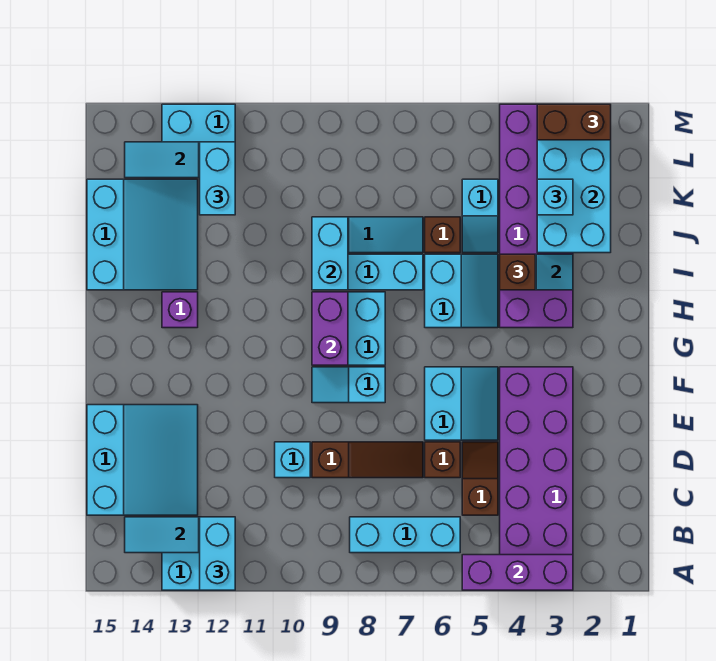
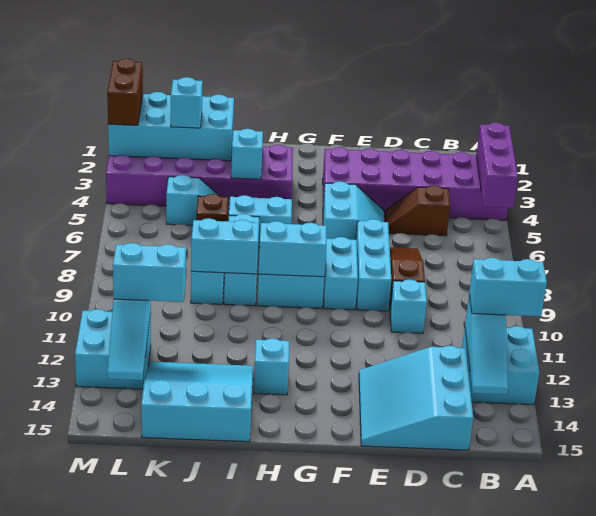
cyan 1x3 brick [350,517,460,553] -> cyan 1x3 brick moved to [356,219,391,311]
cyan 3x3 slope [87,405,198,515] -> cyan 3x3 slope turned to [359,346,473,450]
brown 1x1 brick [425,442,460,478] -> none
cyan 2x2 slope [425,367,498,440] -> cyan 2x2 slope turned to [323,181,384,240]
cyan 1x2 slope [312,367,385,403] -> cyan 1x2 brick [324,237,358,310]
purple 1x2 brick [312,292,348,365] -> cyan 1x2 brick [259,221,326,277]
purple 1x1 brick [162,292,198,328] -> cyan 1x1 brick [254,338,289,395]
brown 1x1 brick [500,254,535,290] -> none

